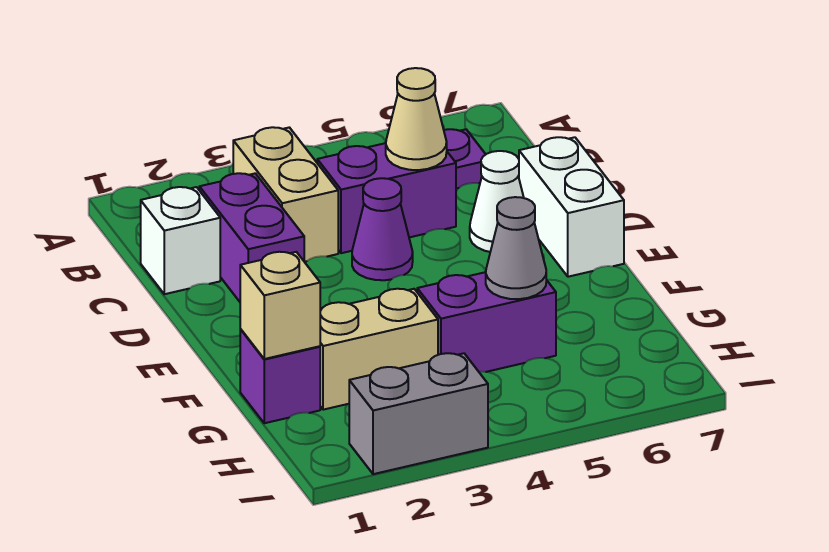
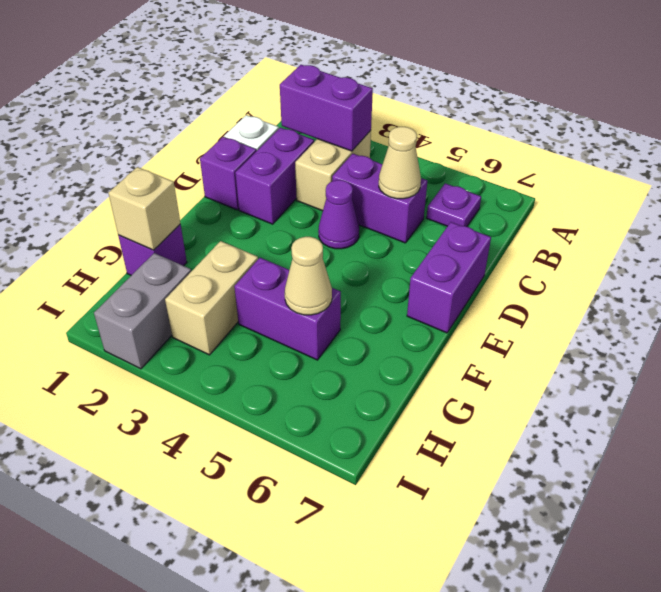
none -> purple 1x2 brick [280,65,373,151]
none -> purple 1x1 brick [200,137,256,210]
white 1x1 cone [470,151,524,252] -> none
white 1x2 brick [519,137,624,277] -> purple 1x2 brick [407,222,491,333]
tan 1x2 brick [320,289,438,410] -> tan 1x2 brick turned to [165,241,258,355]
grey 1x1 cone [486,197,546,299] -> tan 1x1 cone [285,237,332,315]
grey 1x2 brick [349,353,488,474] -> grey 1x2 brick turned to [94,253,191,369]

